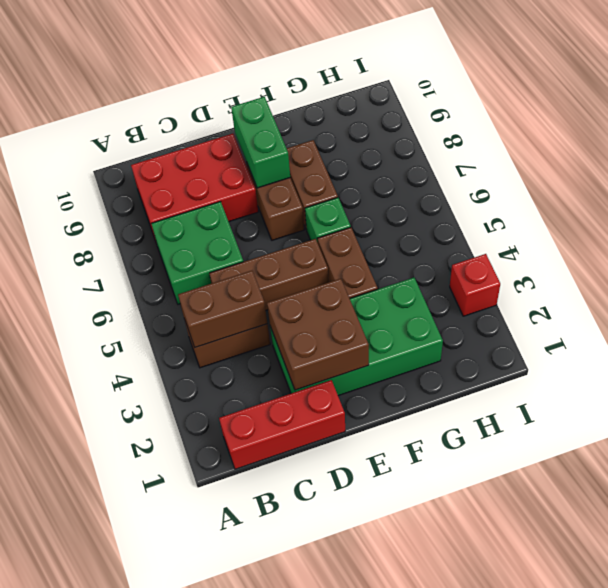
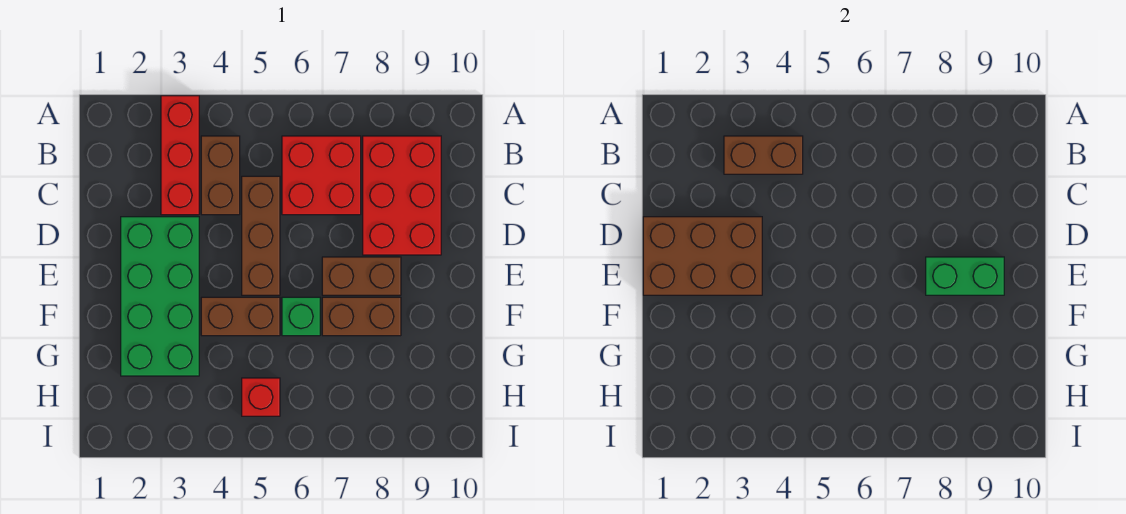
red 1x3 brick [219,380,345,469] -> red 1x3 brick moved to [161,96,199,215]
brown 1x2 brick [178,271,267,348] -> brown 1x2 brick turned to [724,136,803,174]
green 2x2 brick [151,202,243,304] -> red 2x2 brick [282,136,361,215]
brown 2x2 brick [267,279,369,390] -> brown 2x3 brick [643,217,762,295]
red 1x1 brick [450,254,500,316] -> red 1x1 brick moved to [242,378,280,416]

